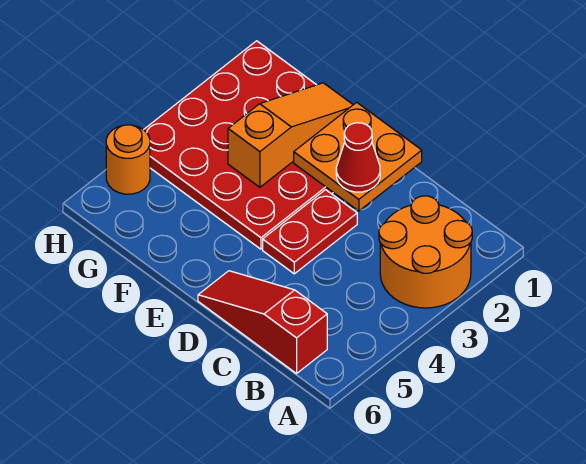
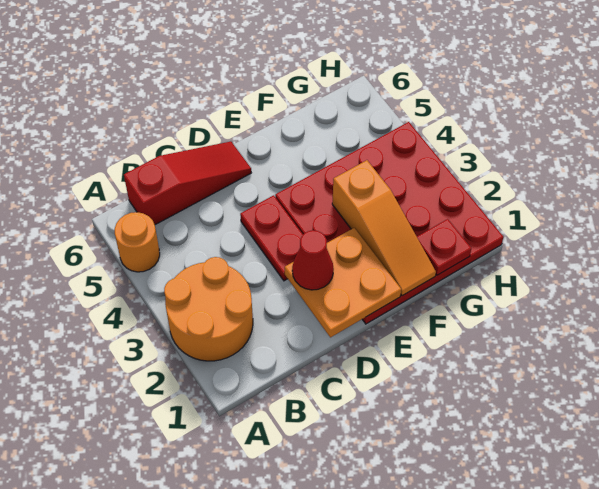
none -> red 1x1 plate [417,219,471,275]
orange 1x1 round brick [106,125,150,194] -> orange 1x1 round brick moved to [115,212,160,272]

